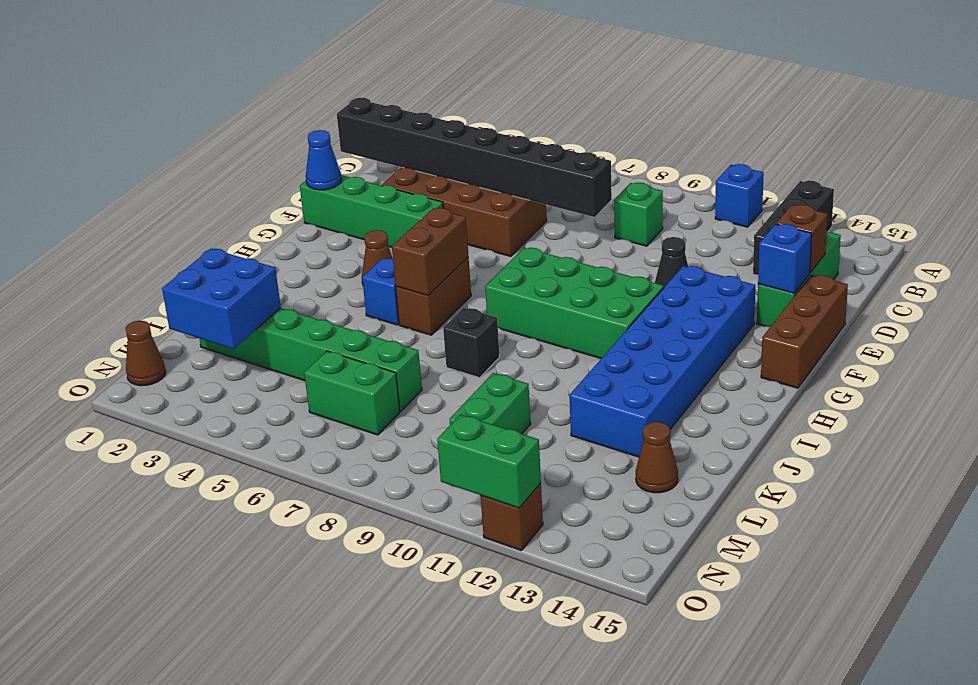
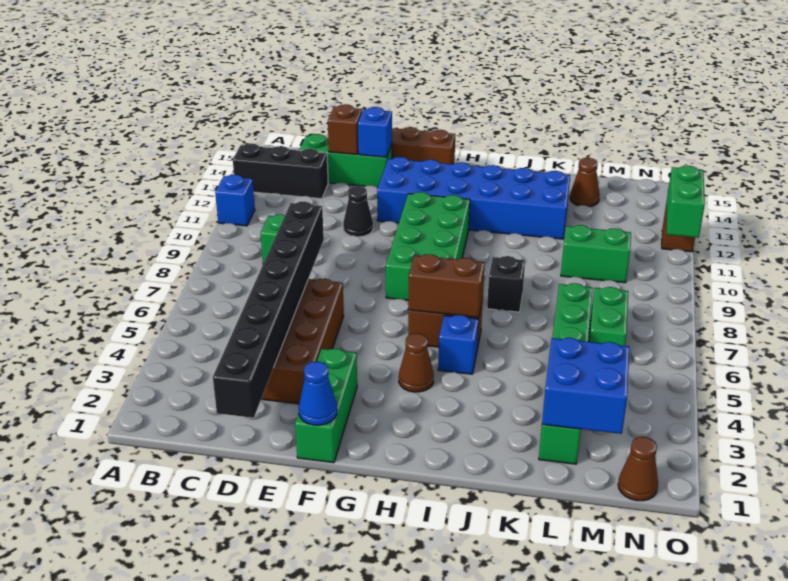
green 1x4 brick [300,175,443,247] -> green 1x3 brick [295,349,357,463]

